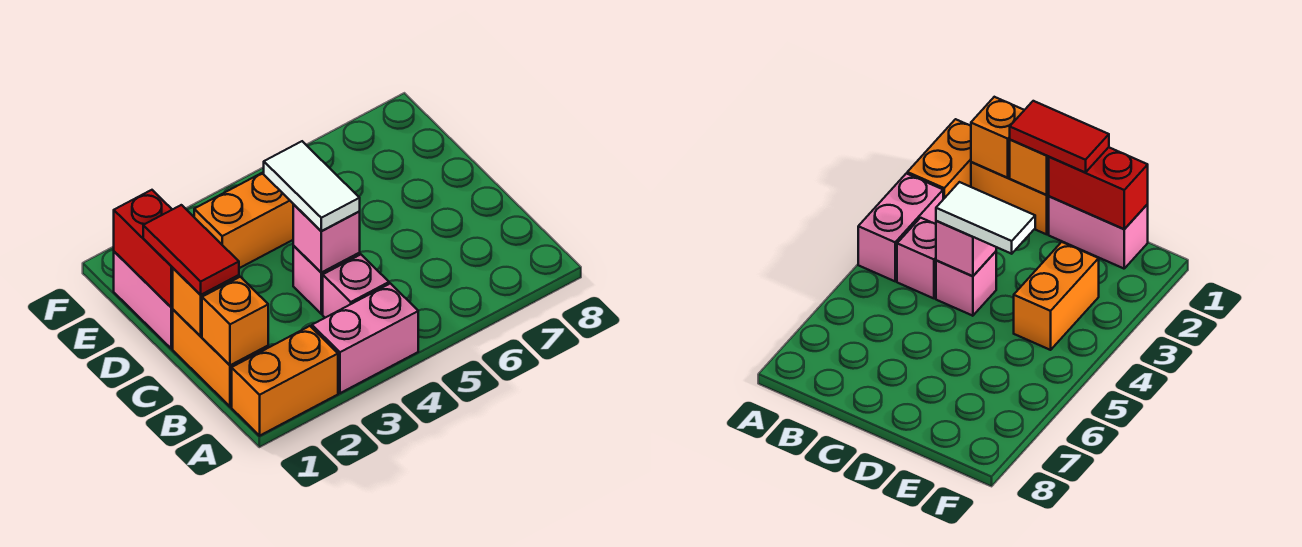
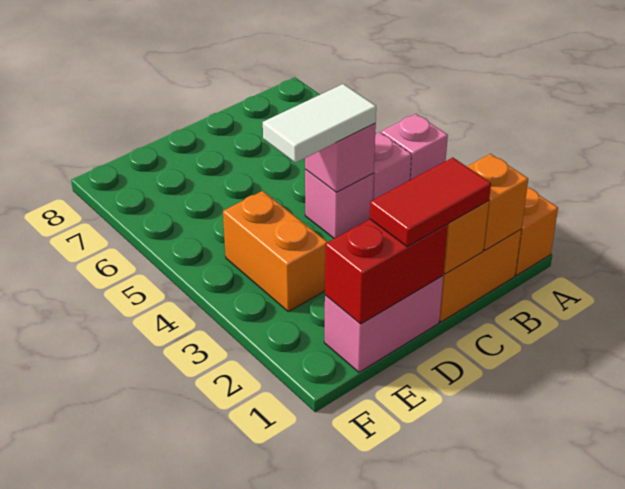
pink 1x2 brick [312,283,418,393] -> pink 1x1 brick [381,114,448,180]

